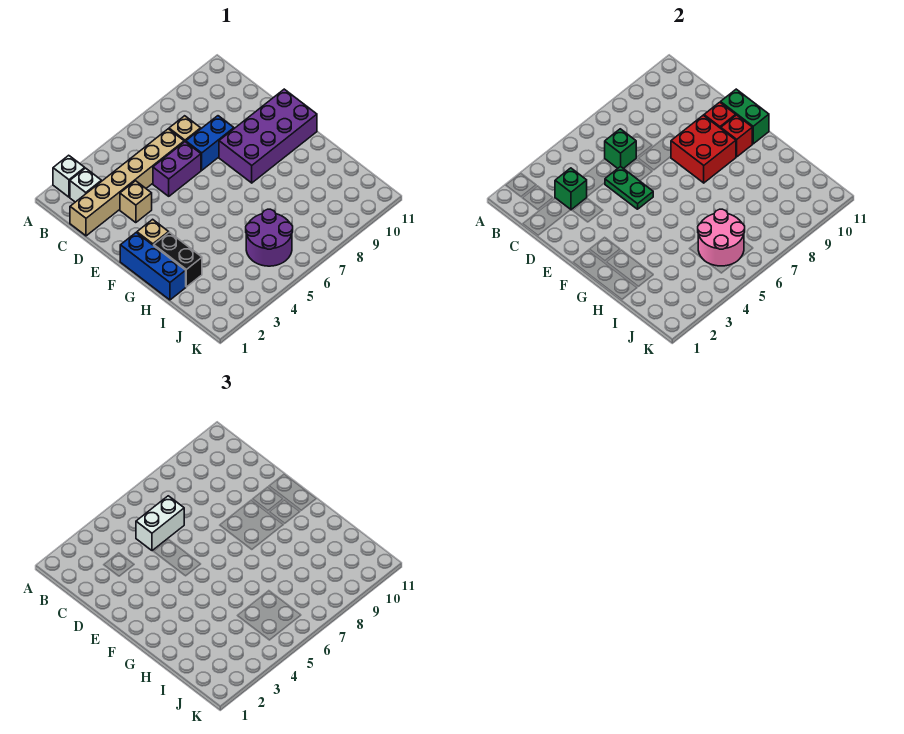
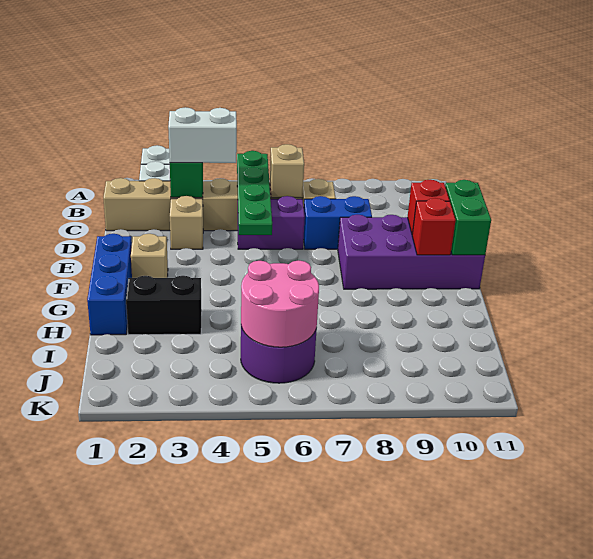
white 1x2 brick [136,496,184,551] -> white 1x2 brick moved to [168,107,237,163]
green 1x1 brick [605,129,636,168] -> tan 1x1 brick [270,144,304,198]
green 1x2 plate [605,166,653,209] -> green 1x4 plate [237,151,272,235]
red 2x2 brick [671,115,736,183] -> none
black 1x2 brick [154,232,202,287] -> black 1x2 brick turned to [126,276,202,335]

